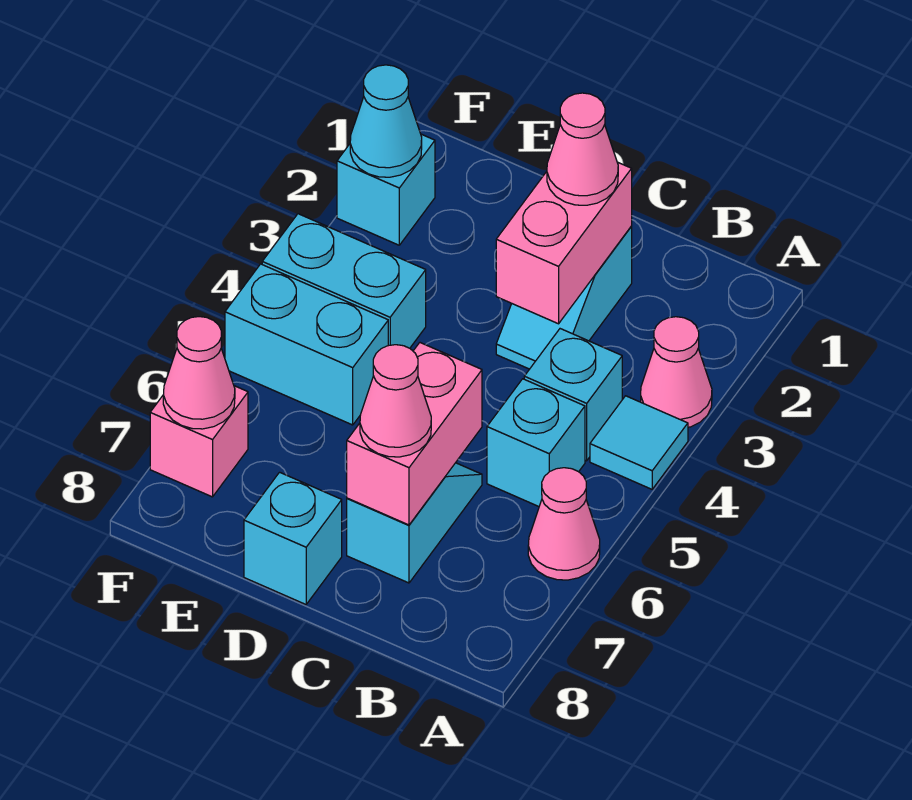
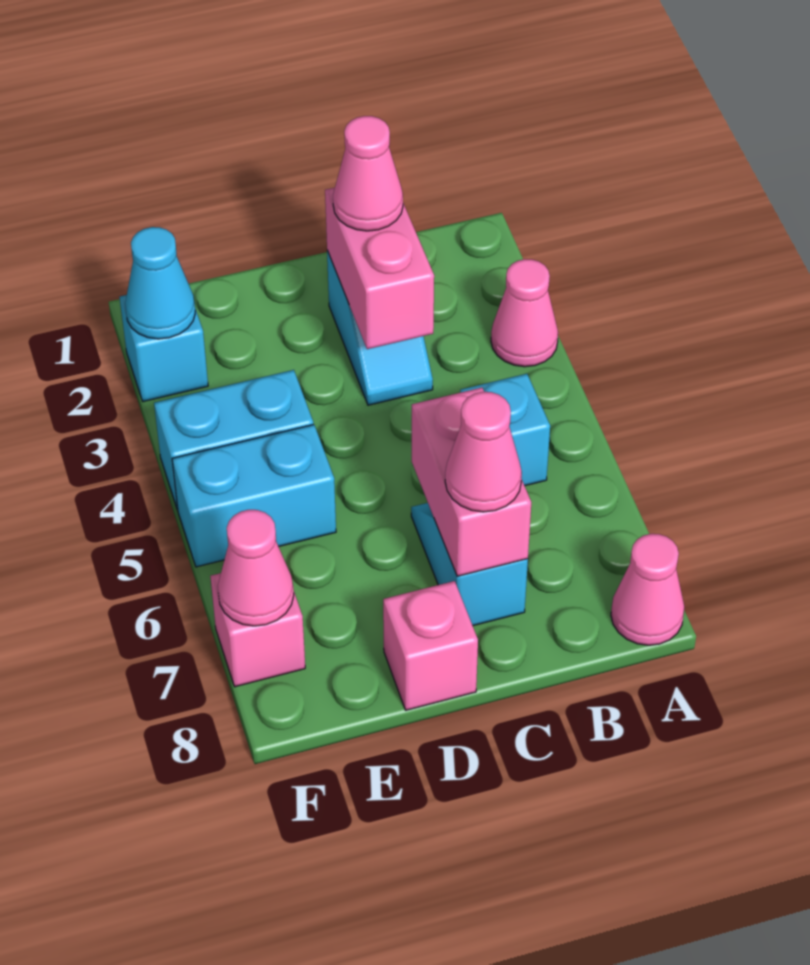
cyan 1x1 tile [590,396,688,489] -> none
pink 1x1 cone [528,468,600,580] -> pink 1x1 cone moved to [611,534,684,645]
cyan 1x1 brick [524,329,622,461] -> none
cyan 1x1 brick [244,472,342,604] -> pink 1x1 brick [383,581,478,710]

